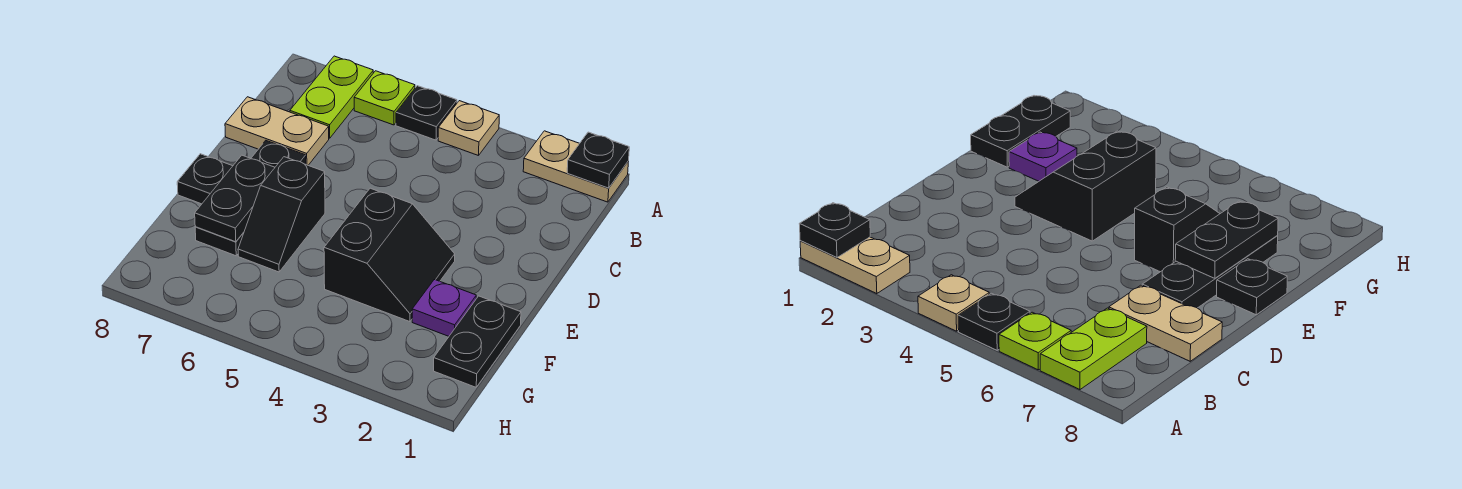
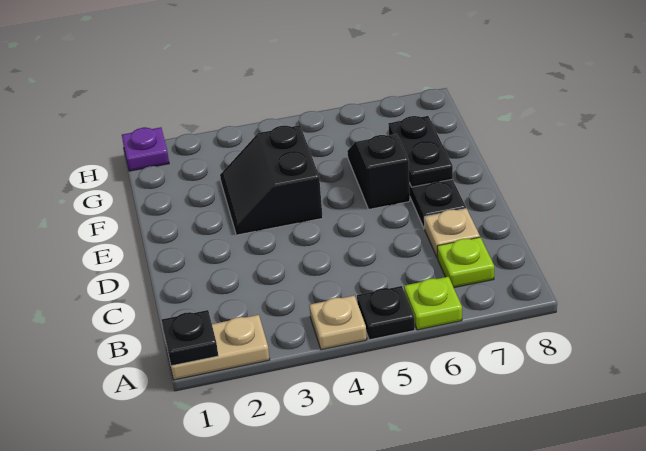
lime 1x2 plate [290,56,373,138] -> lime 1x1 plate [437,237,494,288]
tan 1x2 plate [225,97,329,165] -> tan 1x1 plate [424,208,480,258]
black 1x1 plate [177,154,232,204] -> none
black 1x2 plate [434,296,521,387] -> none
purple 1x1 plate [412,279,476,336] -> purple 1x1 plate moved to [122,127,169,171]

